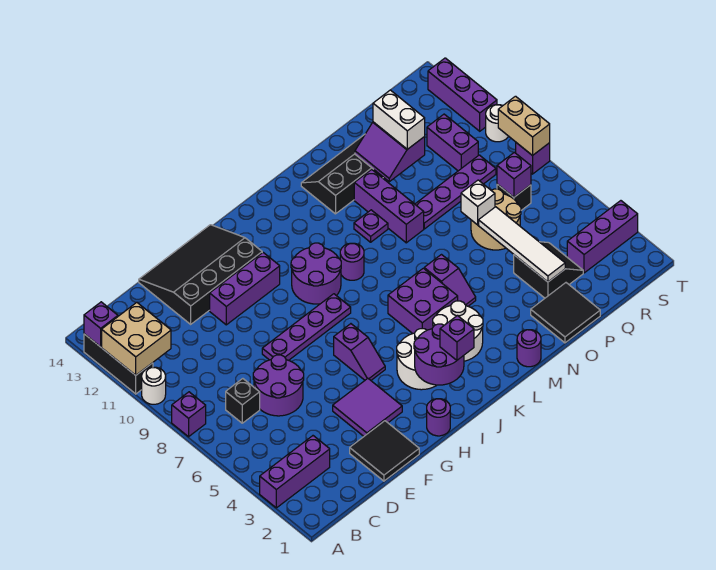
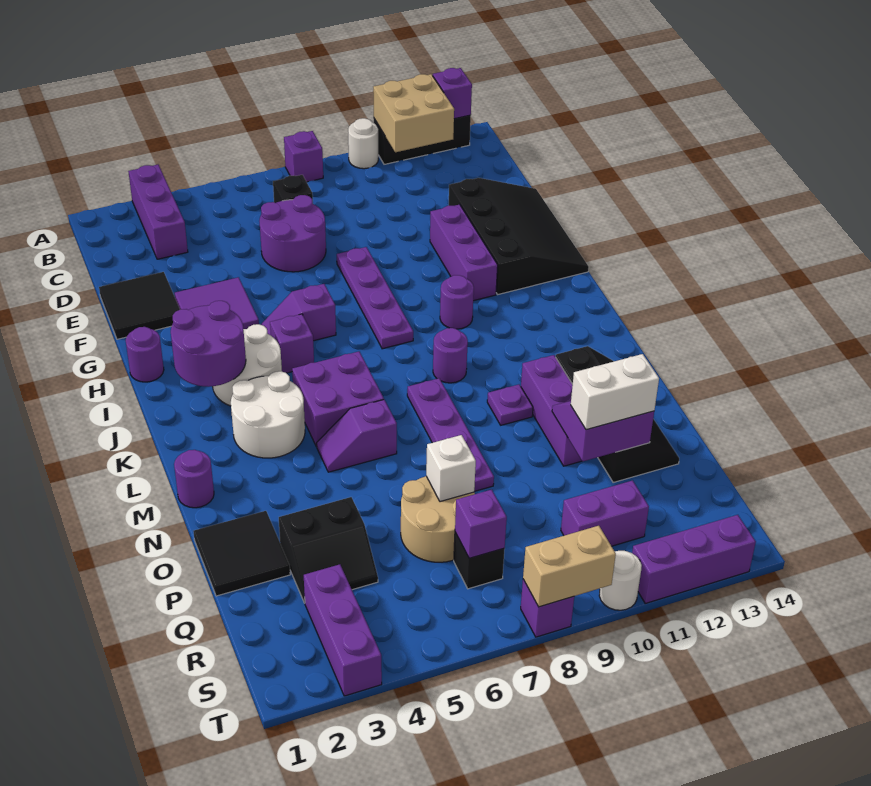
purple 2x2 round brick [291,243,341,304] -> purple 1x1 round brick [440,275,474,329]
purple 1x1 brick [440,316,474,360] -> purple 1x1 brick moved to [270,314,314,373]
purple 1x3 brick [354,169,424,243] -> purple 1x3 brick turned to [521,355,582,466]
purple 1x4 plate [415,155,496,229] -> purple 1x4 plate moved to [407,378,494,491]
white 1x4 tile [479,207,565,282] -> none

